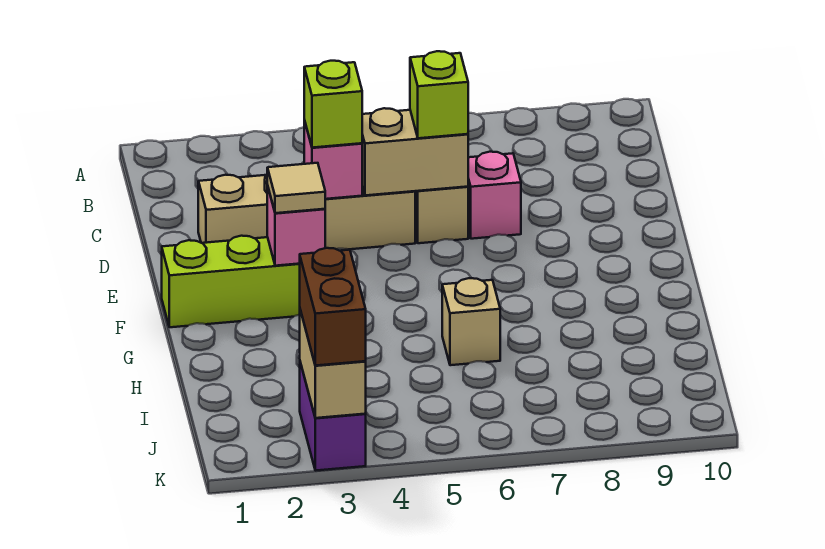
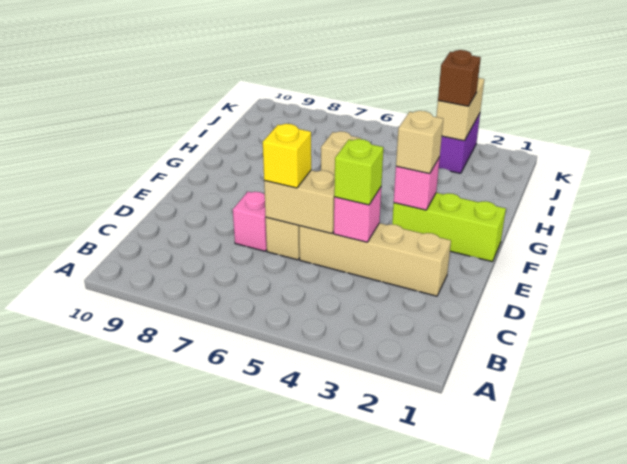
lime 1x1 brick [410,51,468,138] -> yellow 1x1 brick [263,124,311,188]
tan 1x1 tile [267,163,325,213] -> tan 1x1 brick [396,111,443,174]
brown 1x2 brick [300,248,366,366] -> brown 1x1 brick [438,50,481,106]

